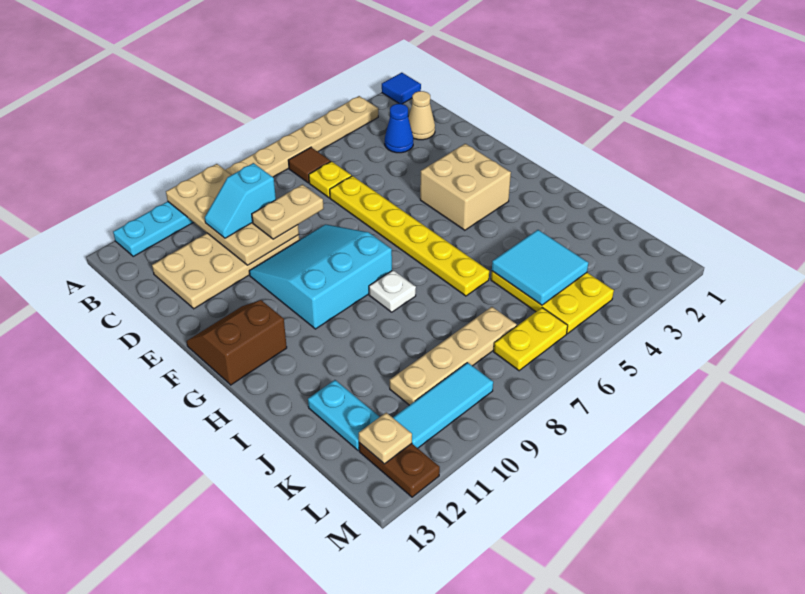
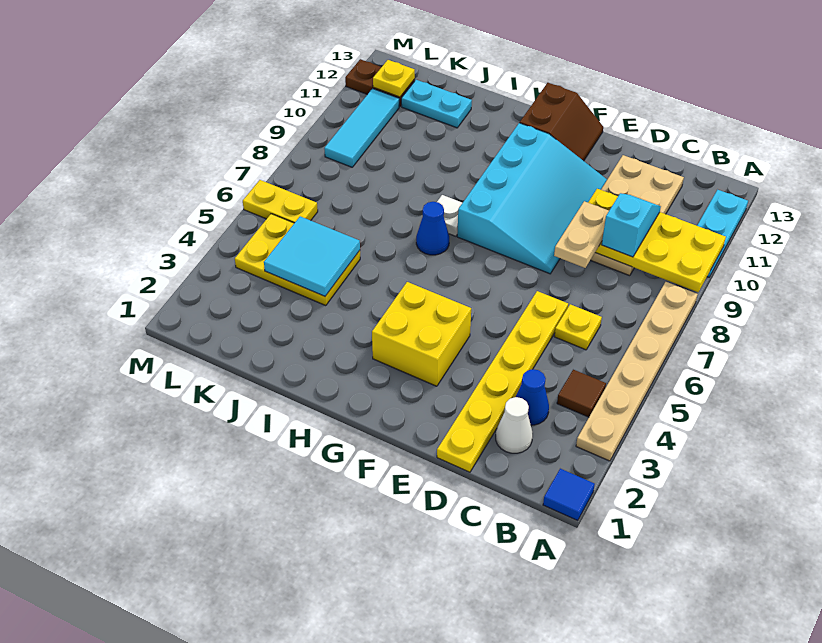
tan 2x4 plate [166,164,299,265] -> yellow 2x4 plate [588,189,726,292]
brown 1x1 tile [288,147,331,183] -> brown 1x1 tile moved to [557,370,606,417]
tan 1x1 cone [409,91,435,140] -> white 1x1 cone [496,397,533,453]
yellow 1x6 plate [330,176,489,296] -> yellow 1x6 plate turned to [437,291,568,472]
cyan 3x3 slope [249,224,392,329] -> cyan 3x4 slope [457,123,607,274]
tan 2x2 brick [420,144,511,230] -> yellow 2x2 brick [372,282,471,386]
none -> blue 1x1 cone [416,202,449,255]
tan 1x4 plate [390,307,517,405] -> none
yellow 1x2 plate [494,308,568,371] -> yellow 1x2 plate turned to [243,180,318,223]
tan 1x1 plate [359,413,412,464] -> yellow 1x1 plate [373,60,415,97]

